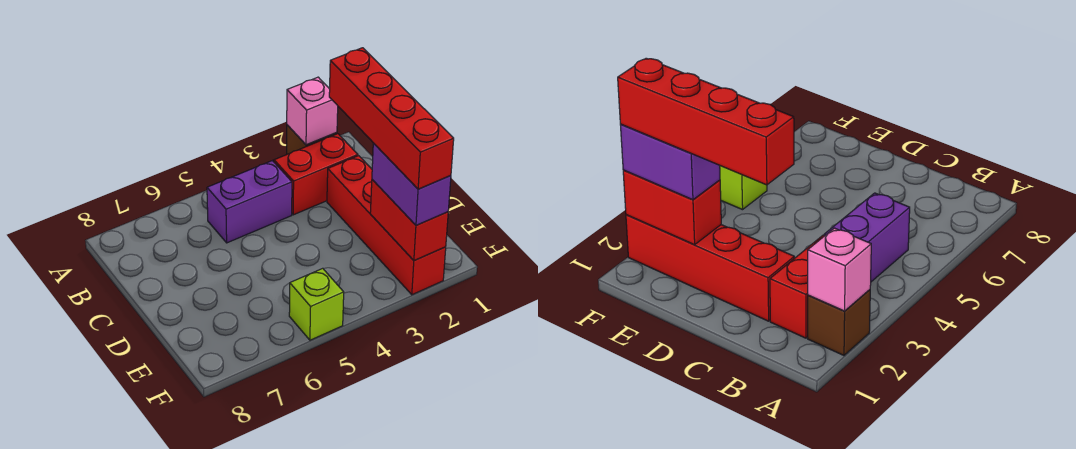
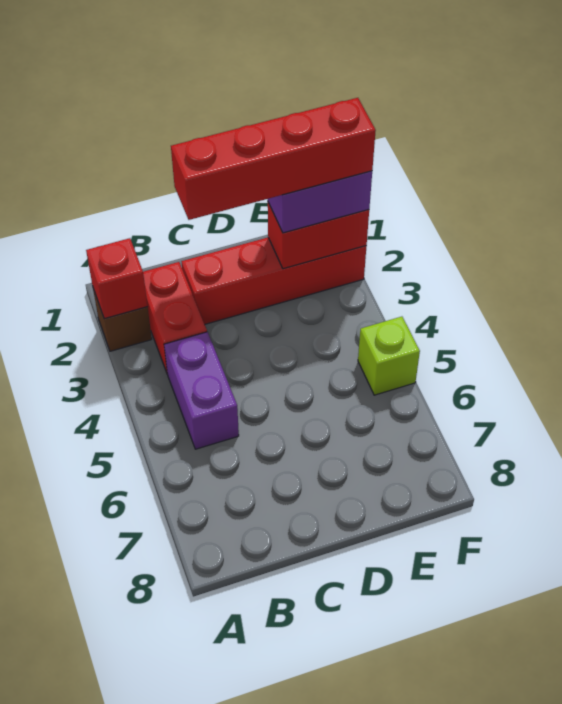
pink 1x1 brick [287,77,338,145] -> red 1x1 brick [86,238,148,319]

